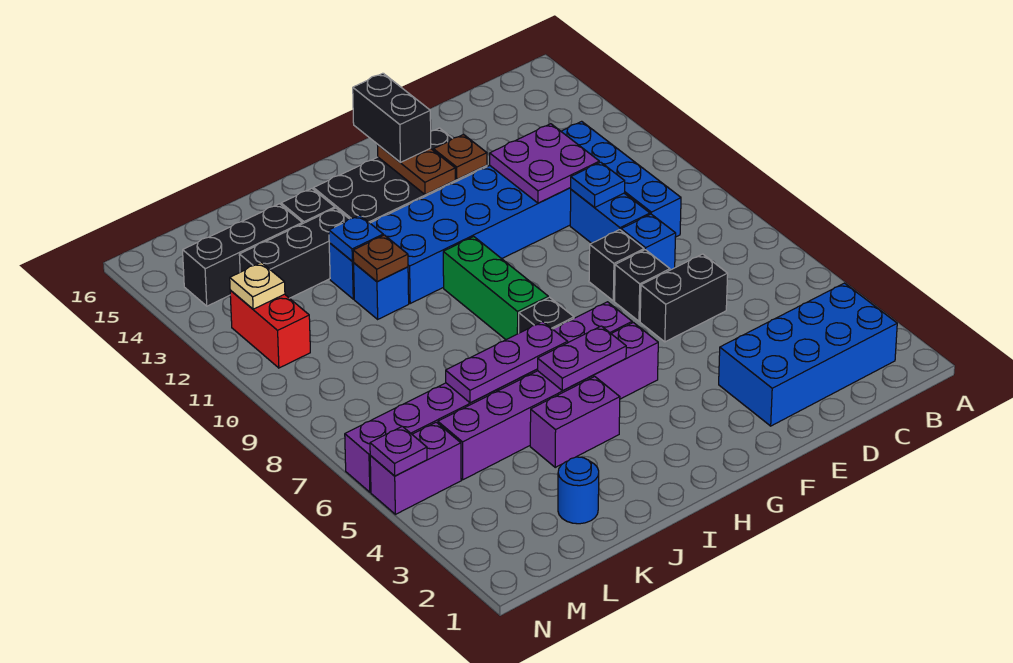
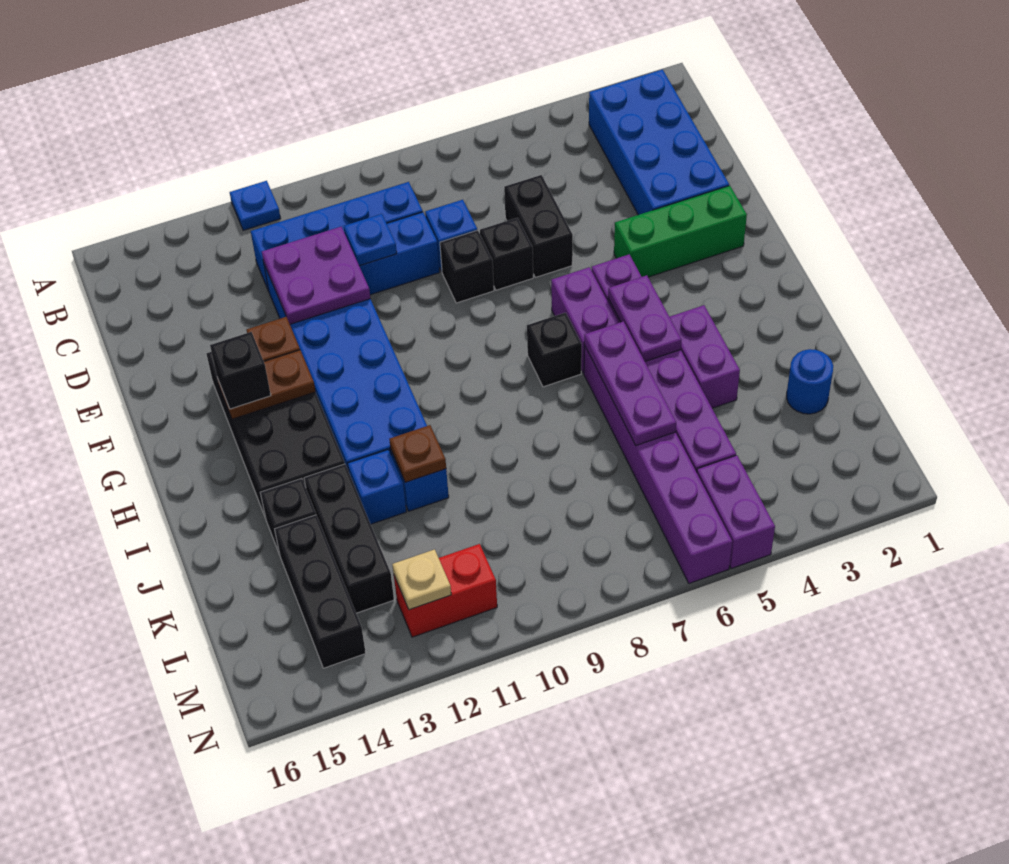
black 1x2 brick [353,73,431,162] -> black 1x1 brick [210,332,271,409]
green 1x3 brick [443,237,548,340] -> green 1x3 brick moved to [614,186,747,277]
blue 1x1 plate [329,215,383,261] -> blue 1x1 plate moved to [230,181,281,230]
purple 1x1 plate [370,426,427,476] -> none

